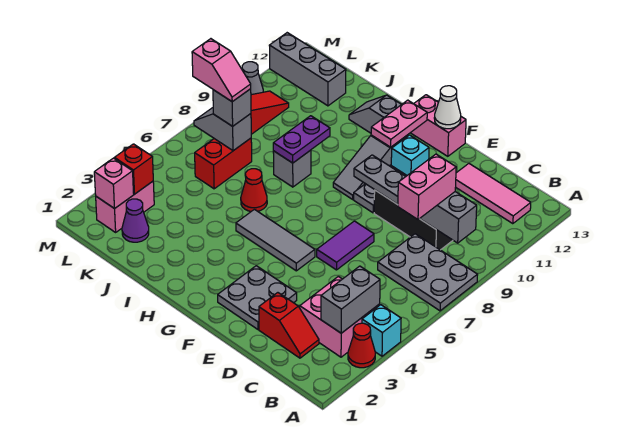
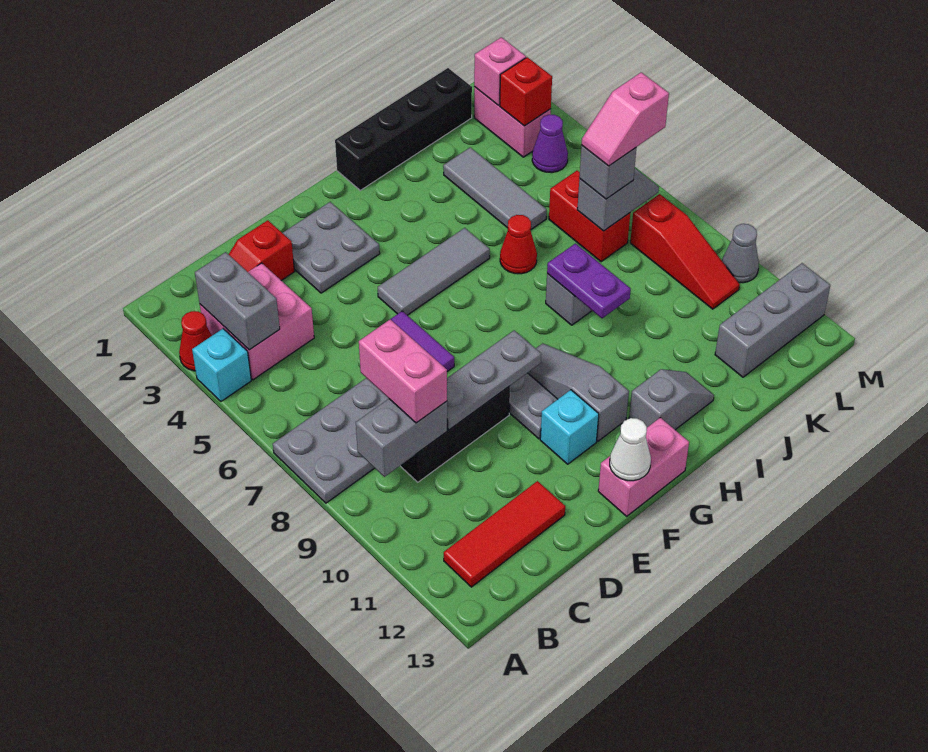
pink 1x3 tile [456,164,531,224] -> red 1x3 tile [444,481,565,587]
pink 1x2 plate [371,100,427,147] -> none
none -> black 1x4 brick [335,68,472,190]
none -> grey 1x3 tile [443,147,547,229]
purple 1x1 cone [122,199,149,242] -> purple 1x1 cone moved to [532,115,568,173]

